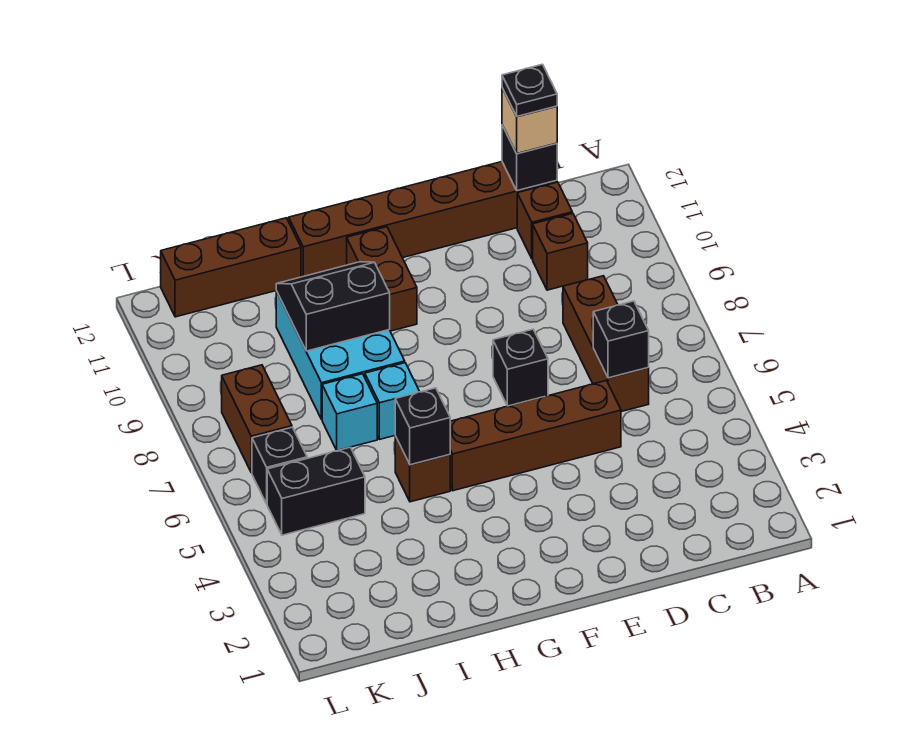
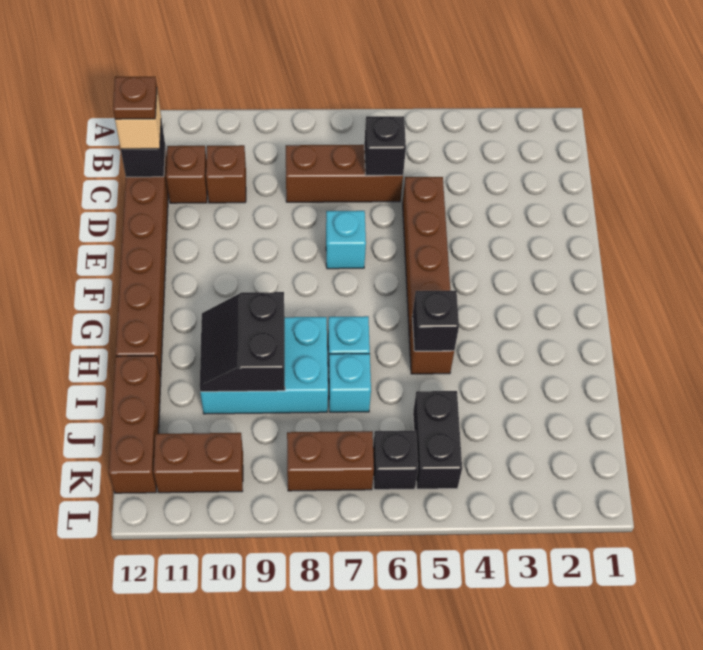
black 1x1 plate [502,64,557,116] -> brown 1x1 plate [113,77,157,119]
black 1x1 brick [493,329,548,406] -> cyan 1x1 brick [326,211,366,269]
brown 1x2 brick [347,227,417,331] -> brown 1x2 brick moved to [154,433,243,493]

